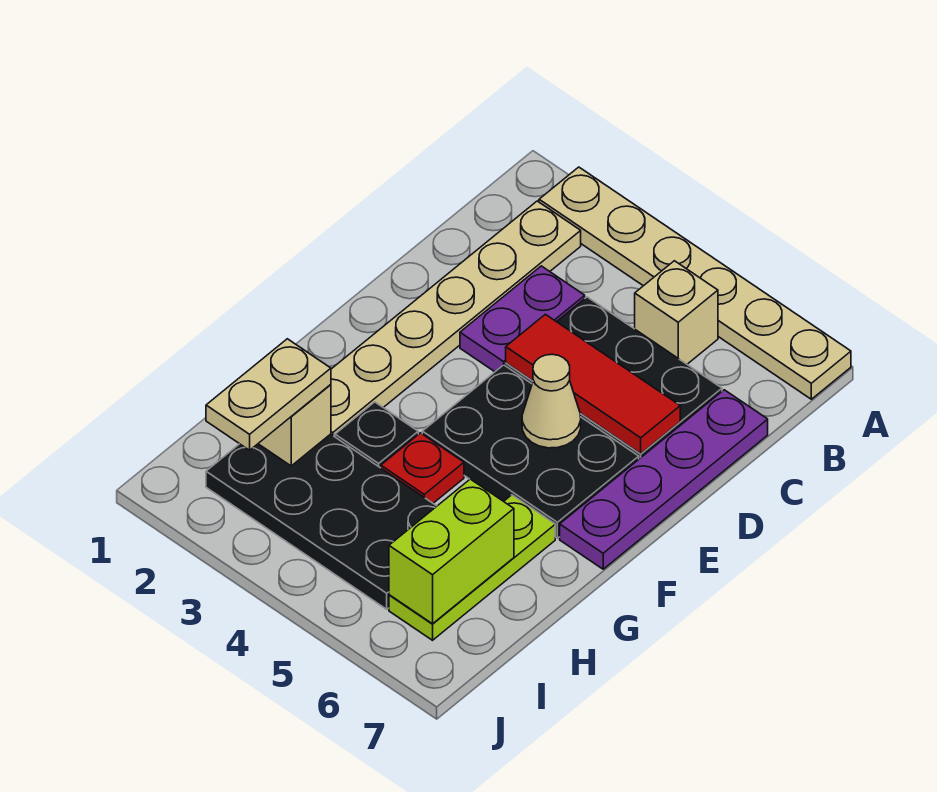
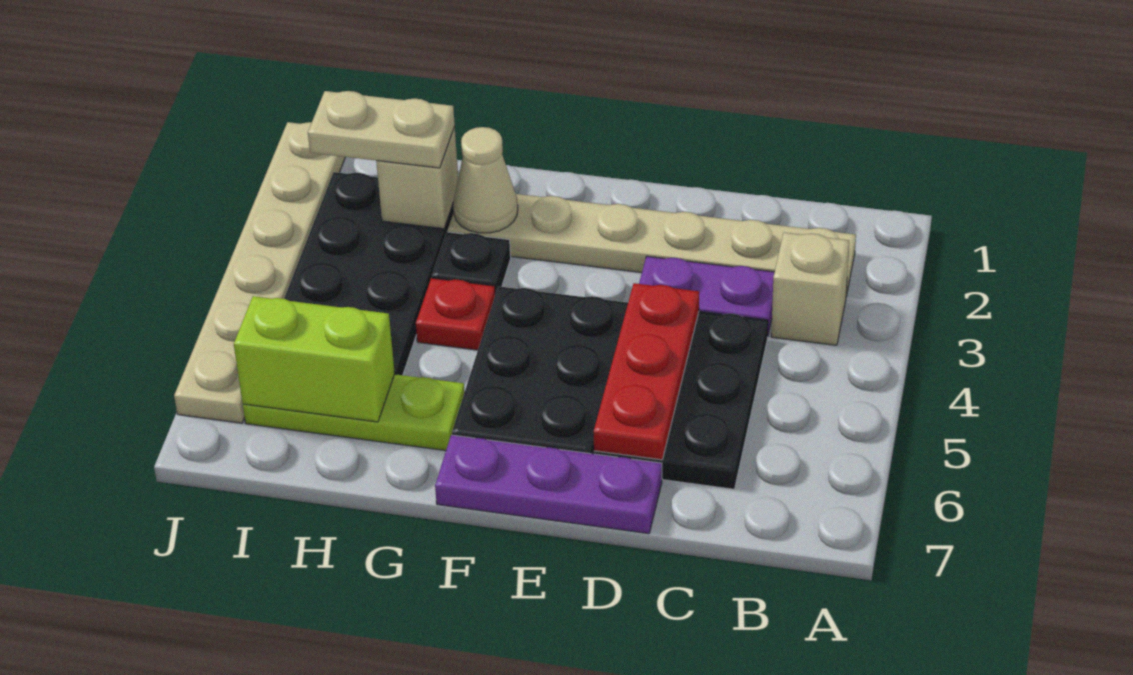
tan 1x6 plate [539,167,851,399] -> tan 1x6 plate moved to [174,122,345,423]
tan 1x1 brick [635,261,718,364] -> tan 1x1 brick moved to [771,232,849,345]
purple 1x4 plate [560,390,768,569] -> purple 1x3 plate [435,435,662,534]
red 1x3 tile [506,314,680,454] -> red 1x3 plate [594,283,699,460]
tan 1x1 cone [522,354,581,448] -> tan 1x1 cone moved to [453,127,518,233]

